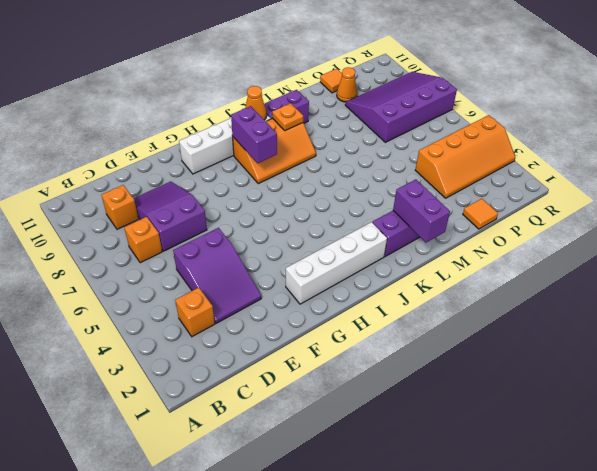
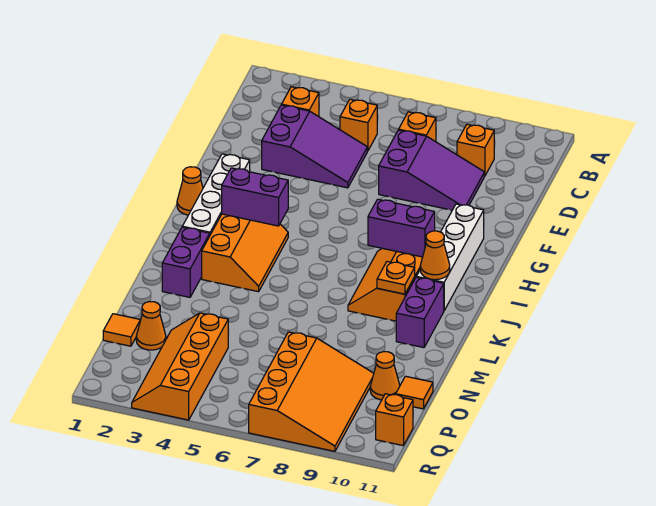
none -> orange 1x1 brick [340,99,377,151]
purple 2x3 slope [173,228,261,323] -> purple 2x3 slope turned to [262,105,367,188]
none -> orange 1x1 cone [177,167,203,215]
none -> orange 2x3 slope [202,214,288,292]
purple 1x2 brick [393,179,450,243] -> purple 1x2 brick moved to [222,168,288,226]
none -> orange 1x1 cone [136,302,166,350]
purple 3x4 slope [345,72,457,142] -> orange 3x4 slope [249,332,374,451]
none -> orange 1x1 brick [376,394,413,446]

